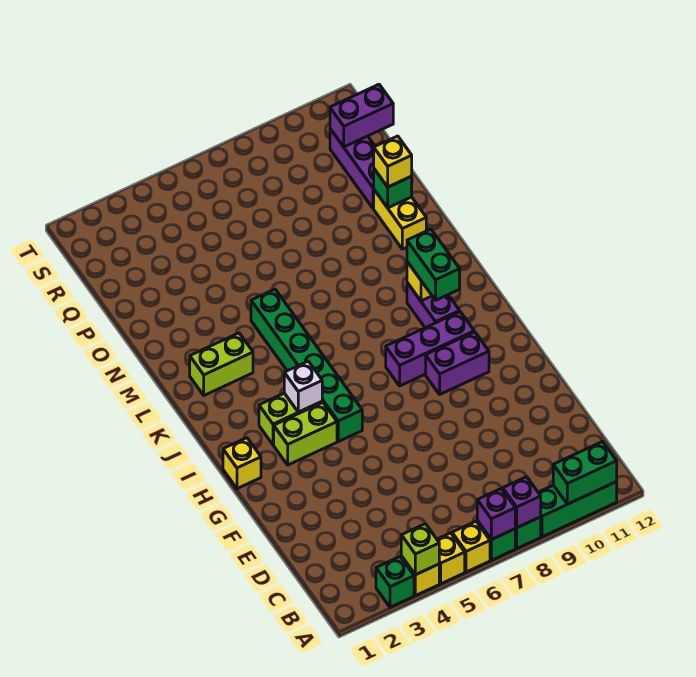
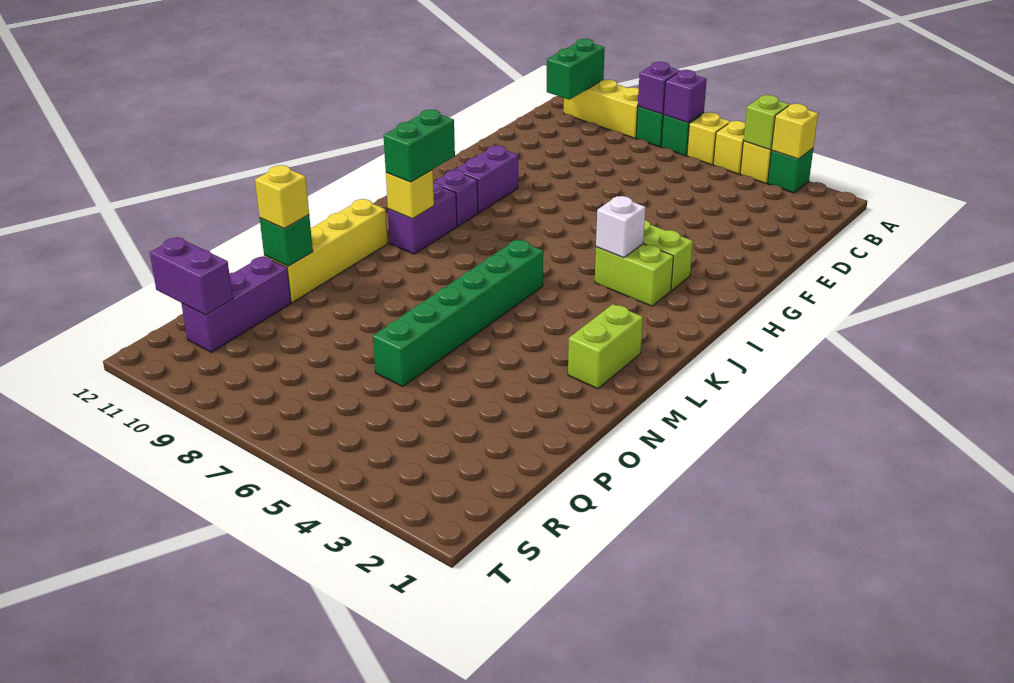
green 1x3 brick [538,482,617,537] -> yellow 1x3 brick [564,79,639,138]
green 1x2 brick [553,441,617,504] -> green 1x2 brick turned to [547,39,605,100]
yellow 1x1 brick [223,438,261,489] -> yellow 1x1 brick moved to [771,104,818,159]
green 1x6 brick [251,289,362,442] -> green 1x6 brick moved to [373,240,543,386]
purple 1x2 brick [426,332,489,394] -> purple 1x2 brick turned to [455,145,518,213]
purple 1x3 brick [386,312,474,386] -> purple 1x1 brick [433,170,478,226]
lime 1x2 brick [190,333,253,395] -> lime 1x2 brick turned to [568,304,643,389]
yellow 1x2 brick [374,190,426,249] -> yellow 1x4 brick [264,199,388,302]

